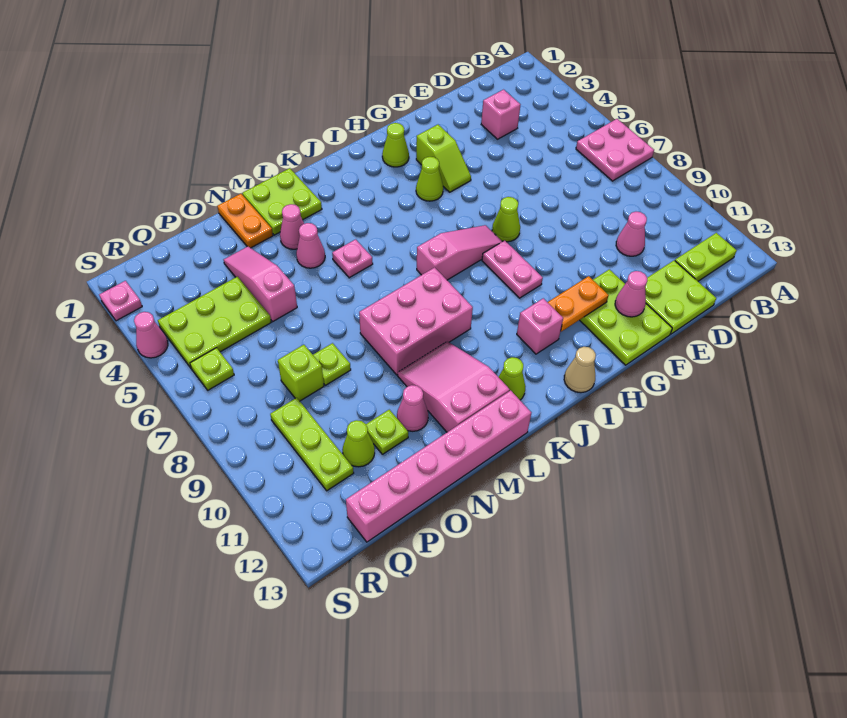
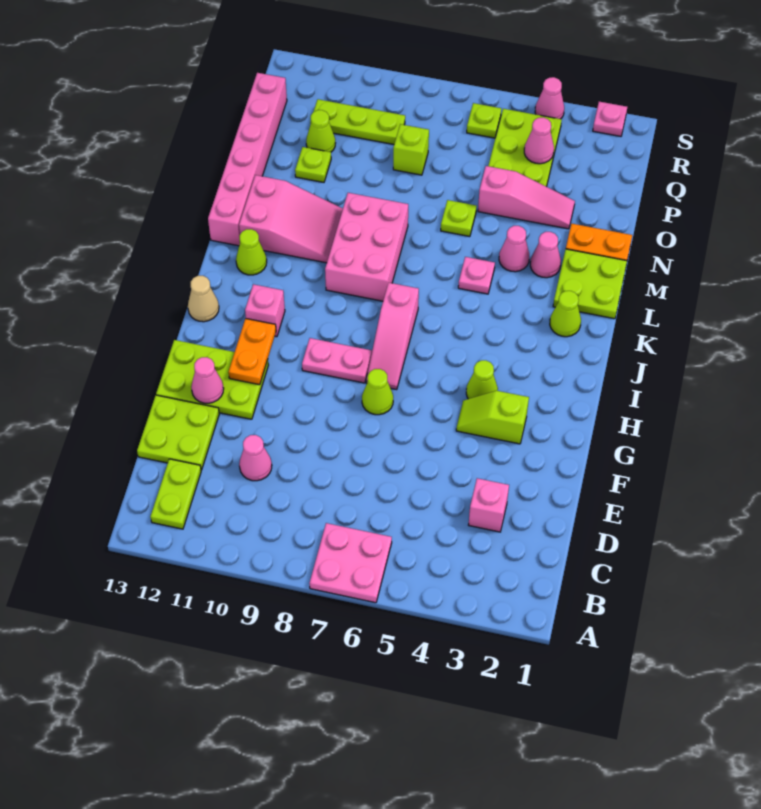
lime 1x1 cone [382,123,409,167] -> lime 1x1 cone moved to [550,291,581,337]
pink 1x1 cone [397,385,428,431] -> pink 1x1 cone moved to [524,117,554,164]
lime 1x1 plate [313,343,351,385] -> lime 1x1 plate moved to [441,200,477,237]

